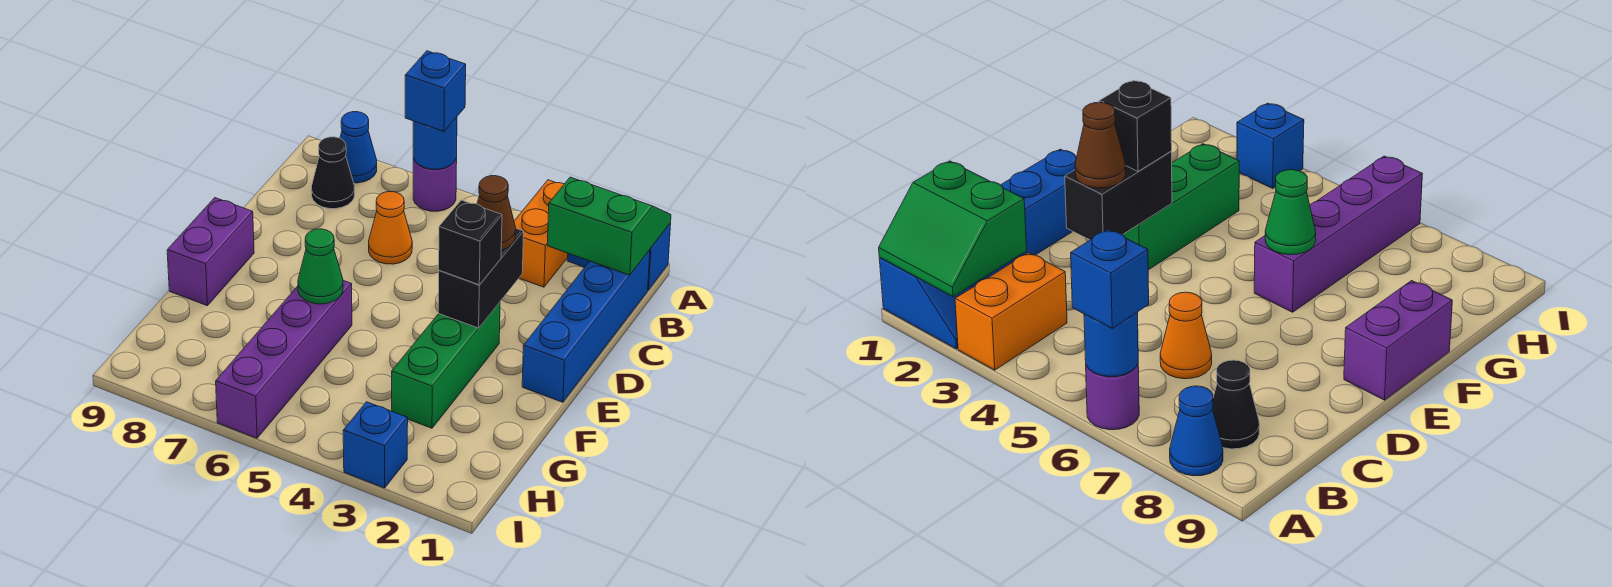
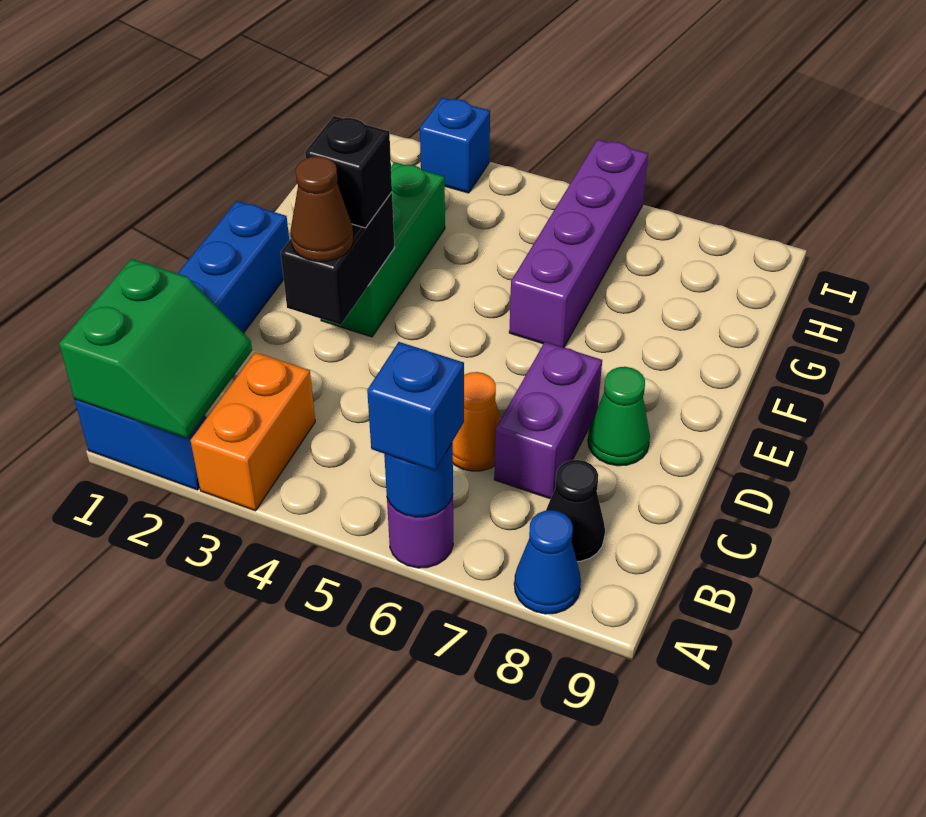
green 2x2 slope [547,177,671,275] -> green 2x2 slope turned to [59,259,252,438]
purple 1x2 brick [167,198,254,306] -> purple 1x2 brick moved to [494,342,602,499]
green 1x1 cone [298,229,343,304] -> green 1x1 cone moved to [588,367,650,466]

